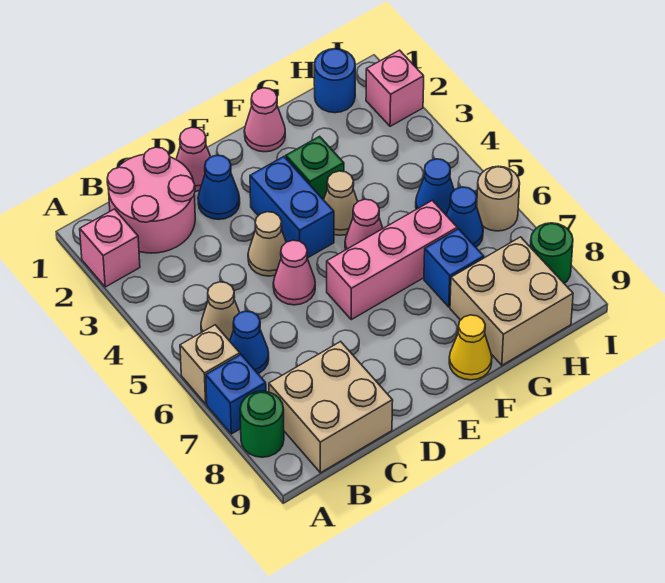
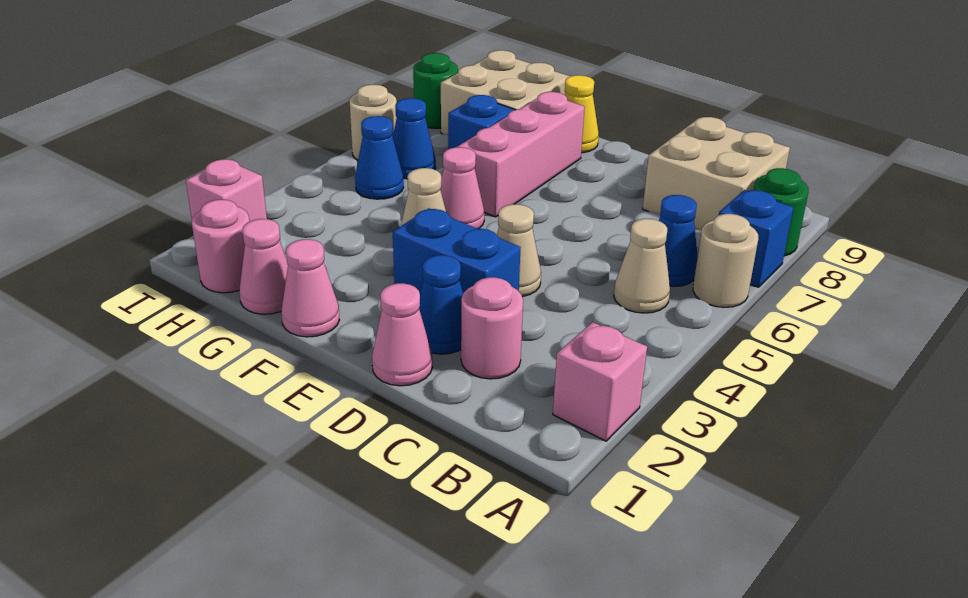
tan 1x1 brick [180,325,240,404] -> tan 1x1 round brick [693,214,758,307]
pink 2x2 round brick [107,147,195,253] -> pink 1x1 round brick [461,277,523,379]
pink 1x1 cone [273,240,315,305] -> pink 1x1 cone moved to [239,219,288,314]
blue 1x2 brick [250,157,334,258] -> blue 1x2 brick turned to [393,208,521,294]
pink 1x3 brick [327,200,457,320] -> pink 1x3 brick turned to [457,92,585,217]
green 1x1 brick [286,136,344,200] -> none
blue 1x1 round brick [314,49,355,113] -> pink 1x1 round brick [192,200,249,293]

